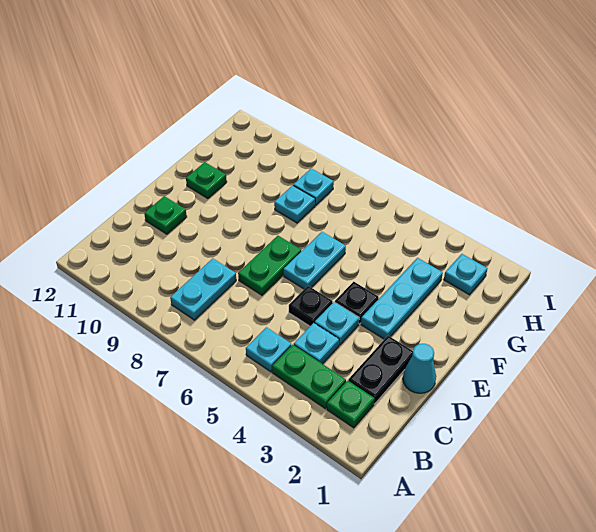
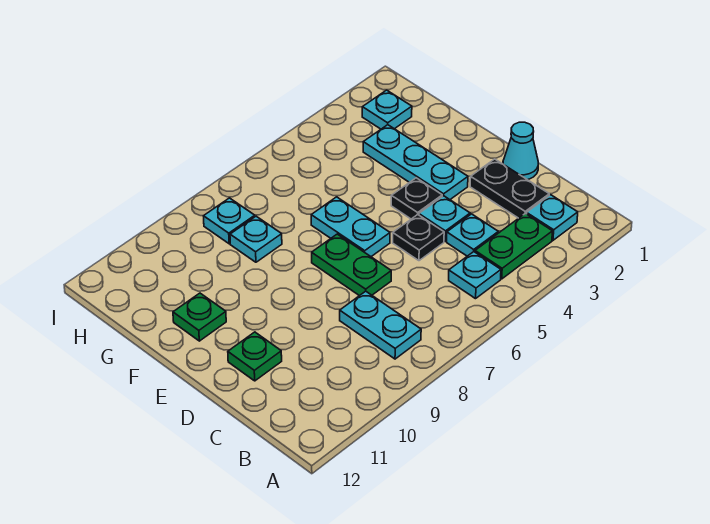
green 1x1 plate [327,381,374,428] -> cyan 1x1 plate [527,195,578,240]

